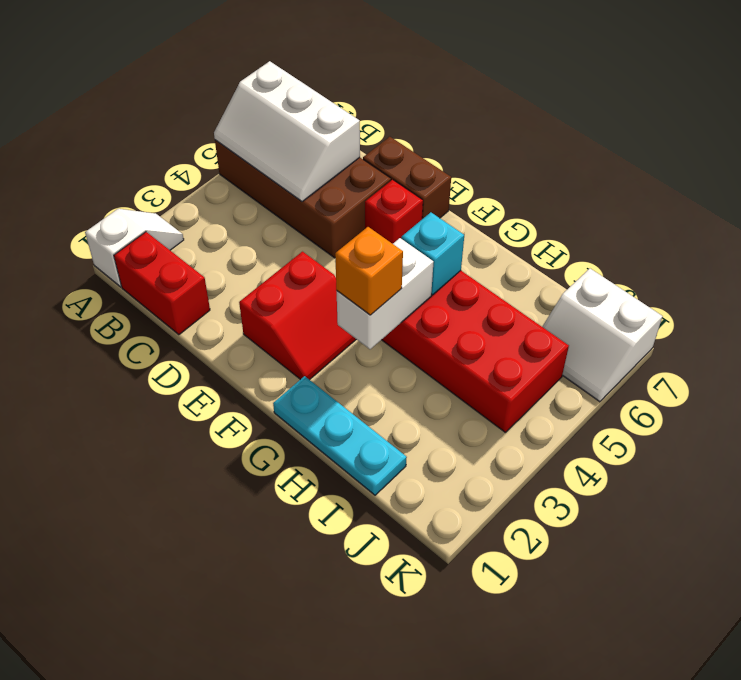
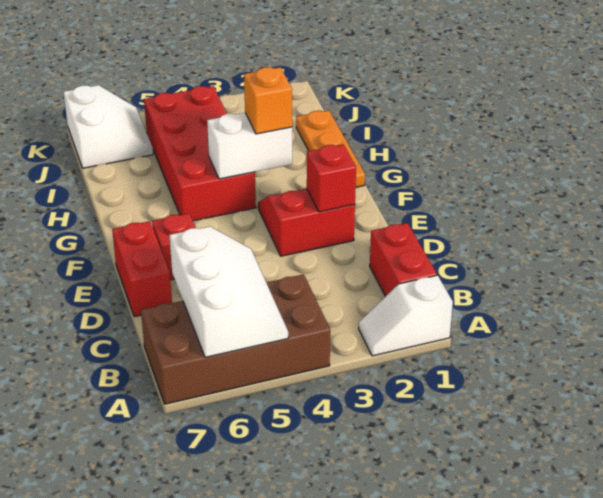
brown 2x4 brick [215,140,391,258] -> brown 2x4 brick turned to [141,274,330,404]
brown 1x2 brick [363,137,451,219] -> red 1x2 brick [112,221,172,317]
none -> red 1x1 brick [307,144,356,212]
cyan 1x3 plate [273,376,407,495] -> orange 1x3 plate [296,110,365,187]
cyan 1x1 brick [401,212,464,295] -> none

